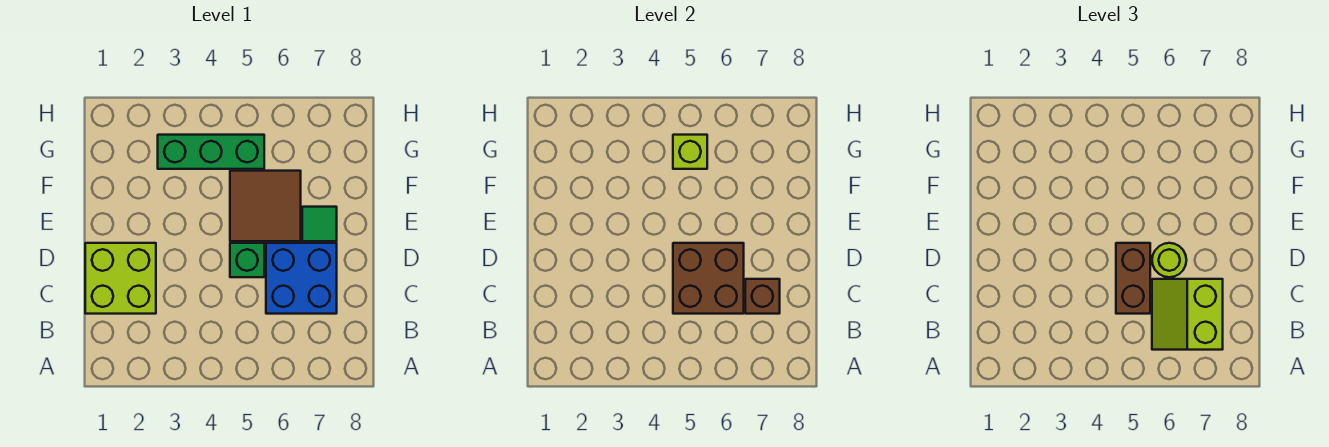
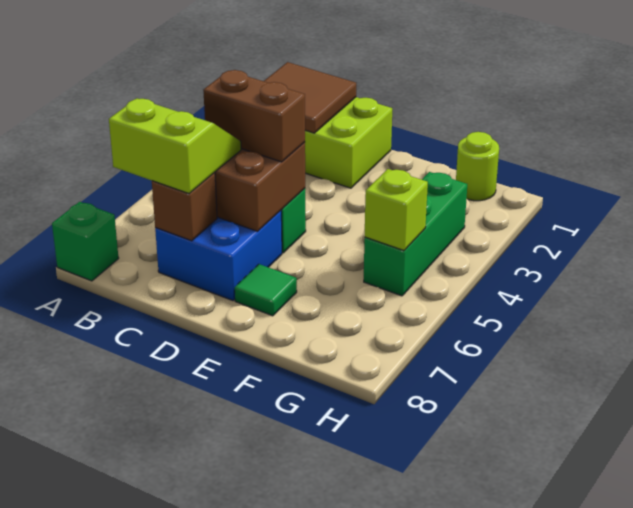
none -> green 1x1 brick [52,202,119,281]
lime 1x1 round brick [1152,243,1186,277] -> lime 1x1 round brick moved to [456,132,499,201]
brown 2x2 tile [230,171,301,241] -> brown 2x2 tile moved to [264,62,356,133]

